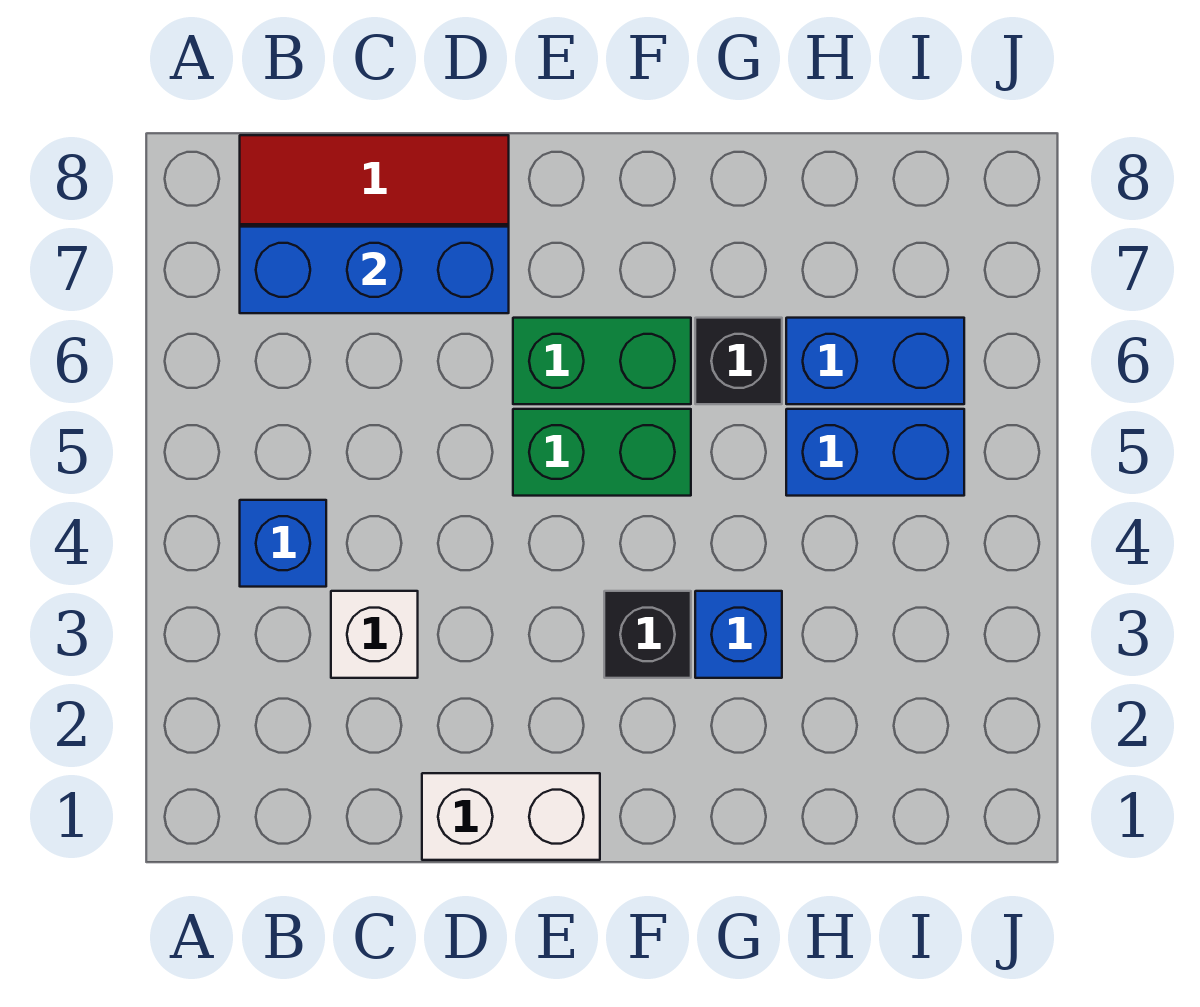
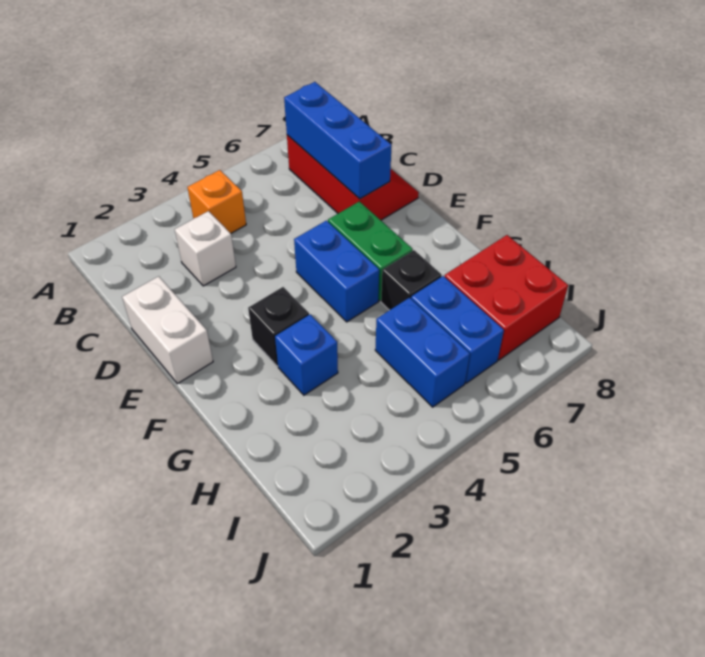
blue 1x1 brick [240,500,326,587] -> orange 1x1 brick [187,170,246,233]
green 1x2 brick [513,409,691,496] -> blue 1x2 brick [294,221,379,322]
none -> red 2x2 brick [445,235,568,360]

